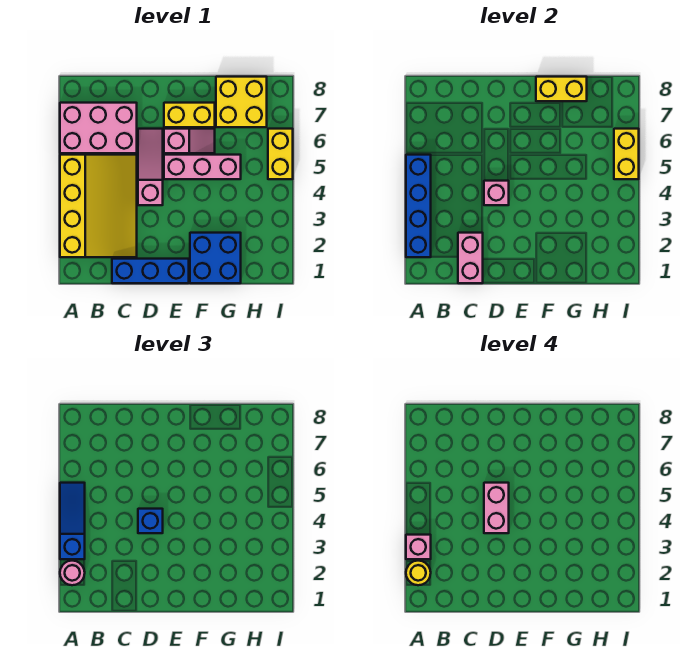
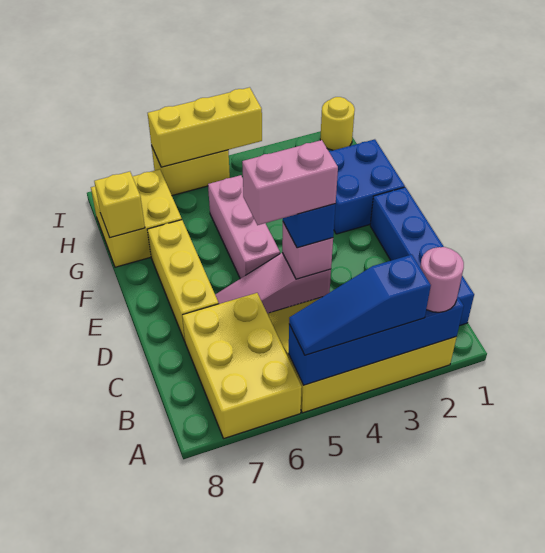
yellow 1x1 round brick [406,561,431,585] -> yellow 1x1 round brick moved to [320,97,355,150]
pink 1x1 brick [406,535,431,559] -> none
pink 2x3 brick [60,103,137,153] -> yellow 2x3 brick [182,293,302,438]
blue 1x3 brick [112,259,189,283] -> blue 1x4 brick [370,187,474,326]
pink 1x2 brick [458,233,483,283] -> none
pink 1x2 slope [164,129,215,153] -> none
yellow 1x2 brick [164,103,215,127] -> yellow 1x3 brick [147,220,219,341]
yellow 1x2 brick [536,77,587,101] -> yellow 1x1 brick [94,172,145,238]
yellow 1x2 brick [614,129,639,179] -> yellow 1x3 brick [148,87,262,167]

